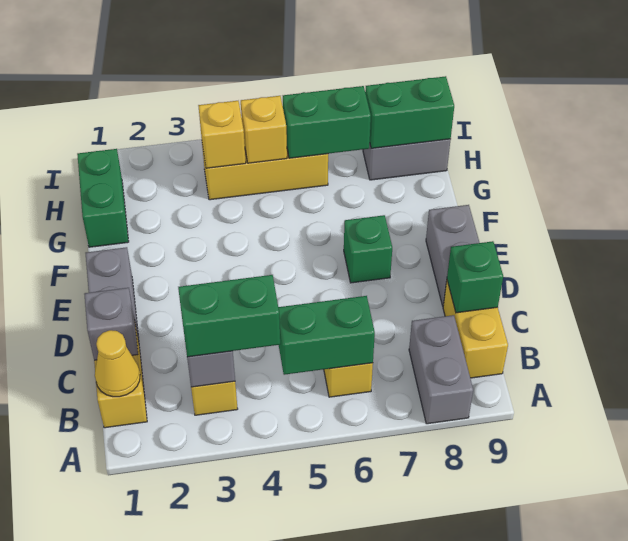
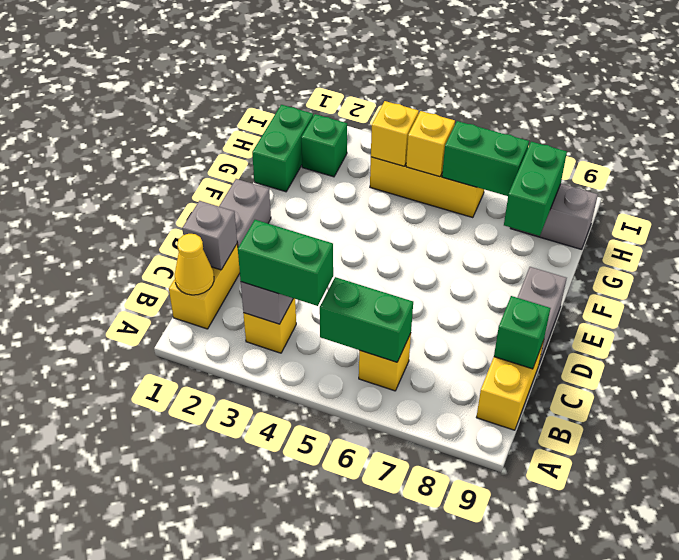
grey 1x2 brick [409,315,473,424] -> none
green 1x1 brick [344,215,392,283] -> green 1x1 brick moved to [301,114,347,177]
green 1x2 brick [365,76,454,148] -> green 1x2 brick turned to [504,142,567,236]

